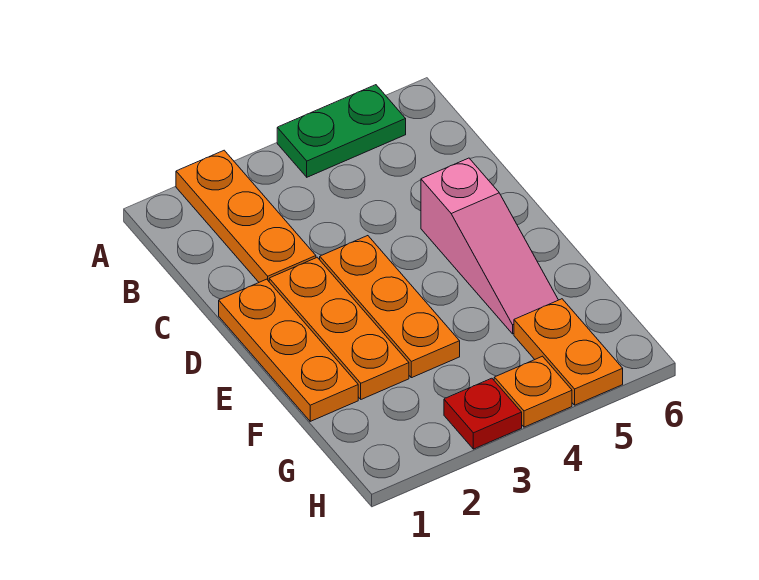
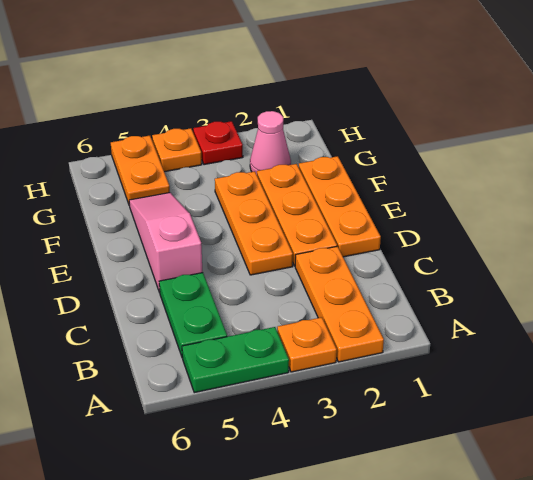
none -> orange 1x1 plate [277,317,337,372]
none -> green 1x2 plate [159,273,227,358]
none -> pink 1x1 cone [250,111,291,175]

